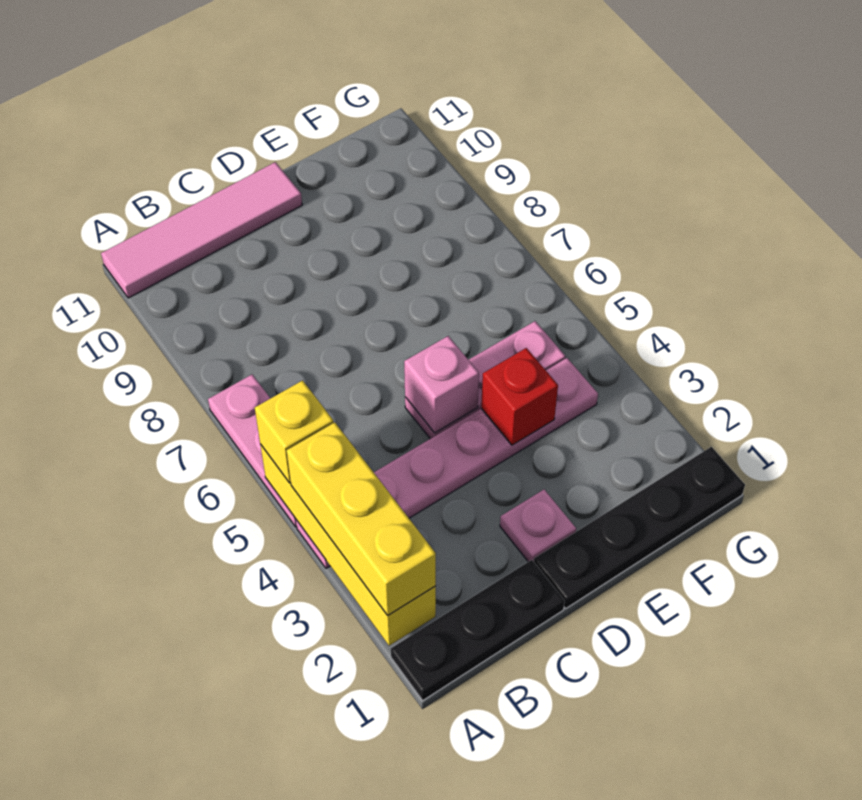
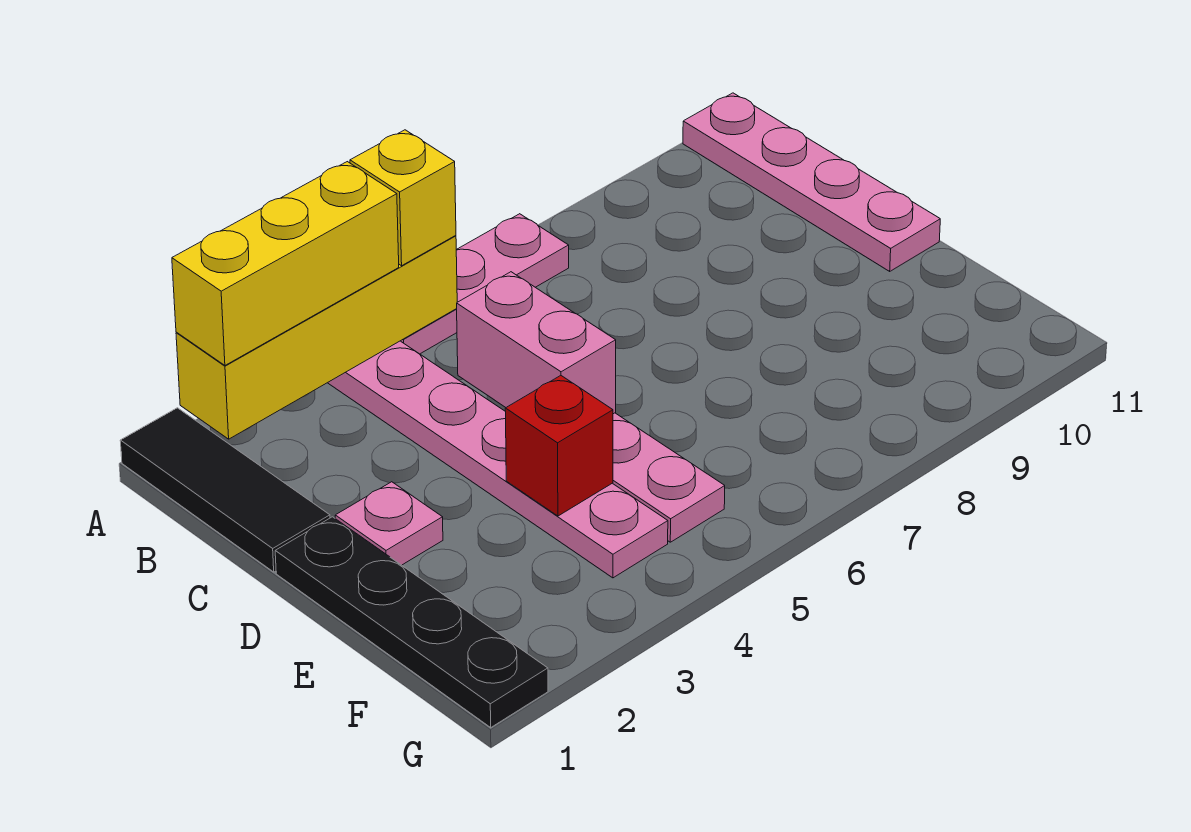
black 1x3 plate [391,560,565,700] -> black 1x3 tile [120,408,330,572]
pink 1x4 tile [101,162,302,298] -> pink 1x4 plate [683,93,940,271]
pink 1x1 brick [404,336,479,433] -> pink 1x2 brick [457,272,616,414]

